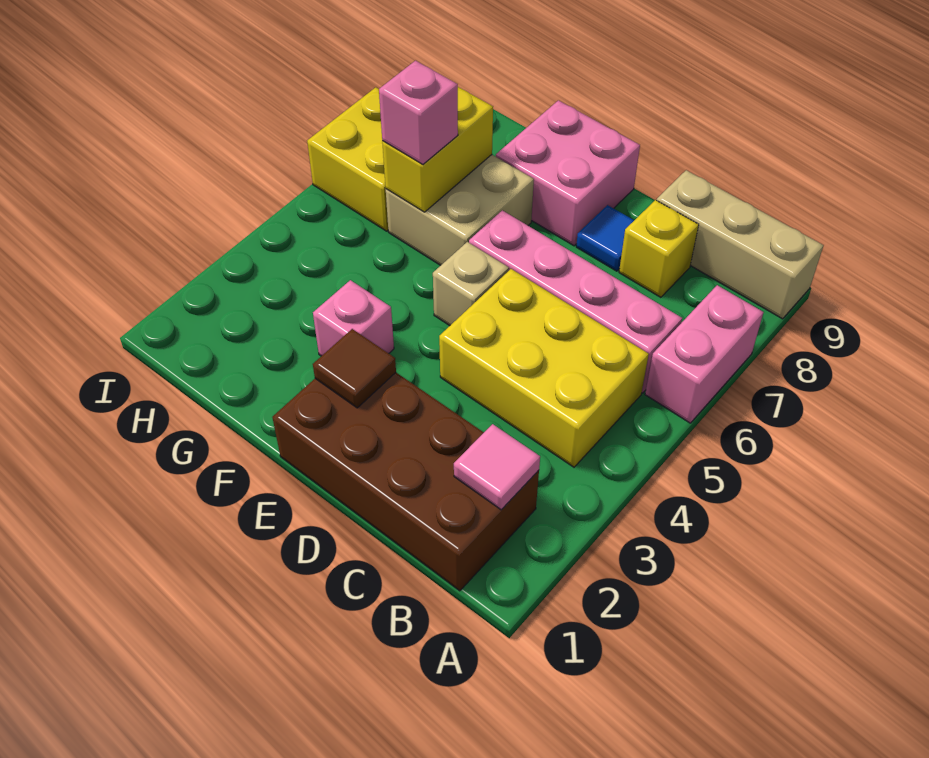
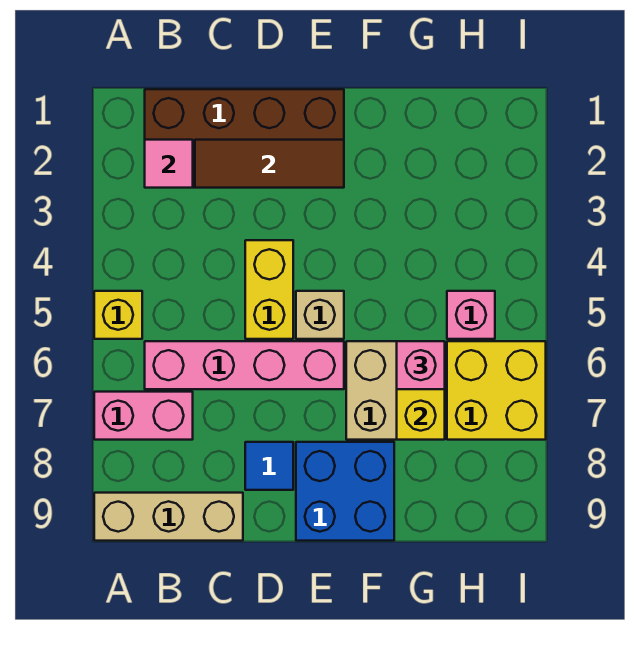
pink 1x2 brick [645,285,763,423] -> pink 1x2 brick turned to [94,392,193,440]
yellow 2x3 brick [439,269,649,467] -> yellow 1x2 brick [245,240,293,339]
yellow 1x1 brick [619,200,699,297] -> yellow 1x1 brick moved to [94,291,142,339]
brown 1x1 tile [313,329,396,408] -> brown 1x3 tile [195,140,344,188]
pink 2x2 brick [496,100,640,246] -> blue 2x2 brick [296,442,394,541]
pink 1x1 brick [313,280,394,356] -> pink 1x1 brick moved to [447,291,495,339]

